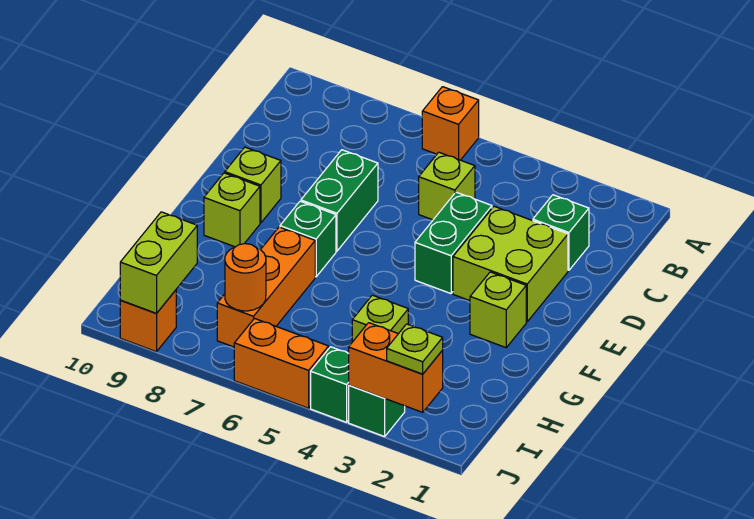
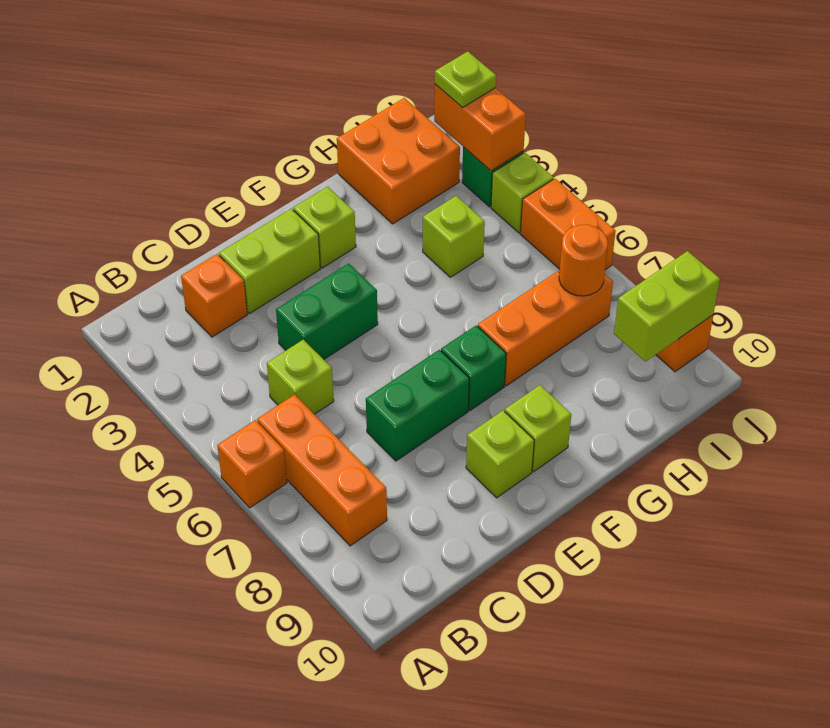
none -> orange 1x3 brick [257,395,387,546]
green 1x1 brick [533,195,589,270] -> orange 1x1 brick [181,254,247,337]
lime 2x2 brick [453,206,568,322] -> lime 1x2 brick [219,209,320,314]
none -> orange 2x2 brick [337,98,460,224]
green 1x1 brick [311,347,349,422] -> lime 1x1 brick [491,153,554,233]

